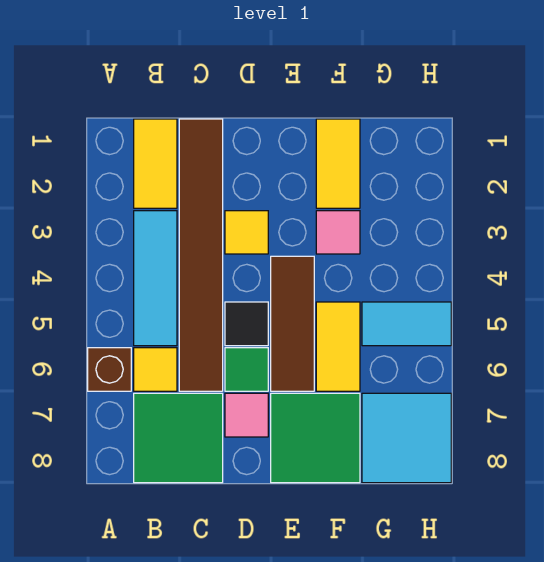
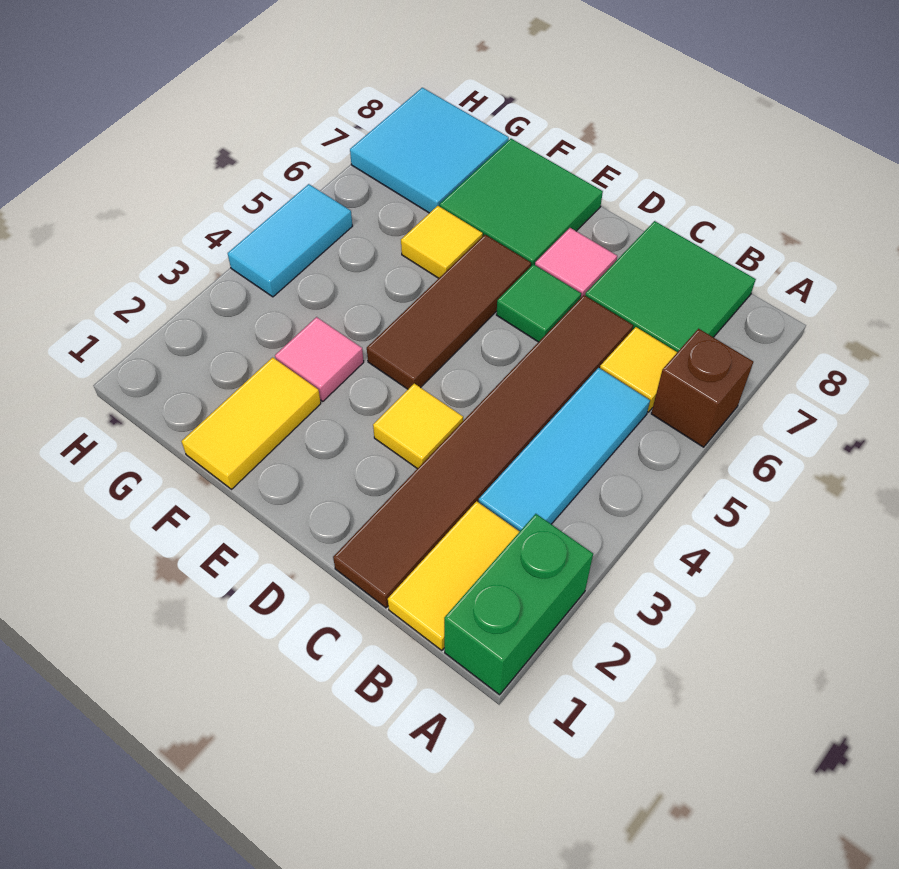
none -> green 1x2 brick [444,514,593,695]
black 1x1 tile [225,302,268,346] -> none
yellow 1x2 tile [316,302,360,391] -> yellow 1x1 tile [401,206,483,278]
cyan 1x2 tile [362,302,451,346] -> cyan 1x2 tile turned to [228,184,352,297]

